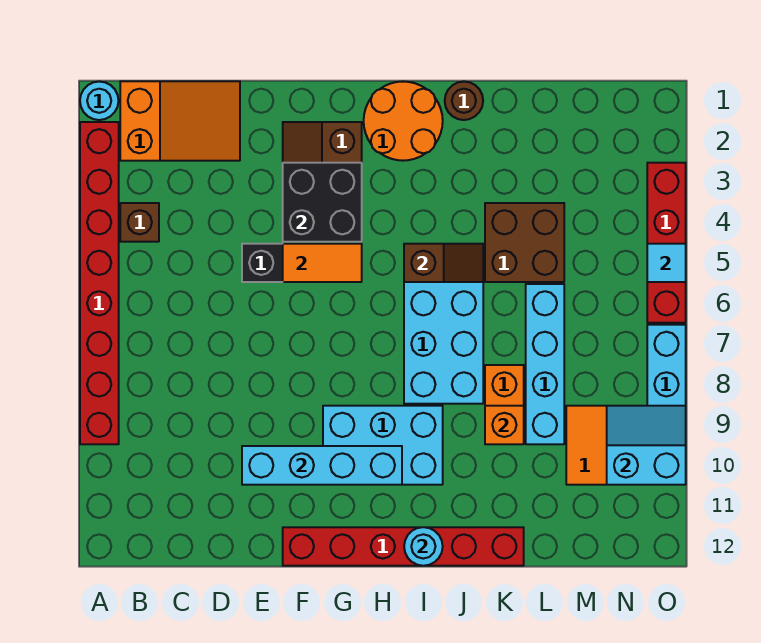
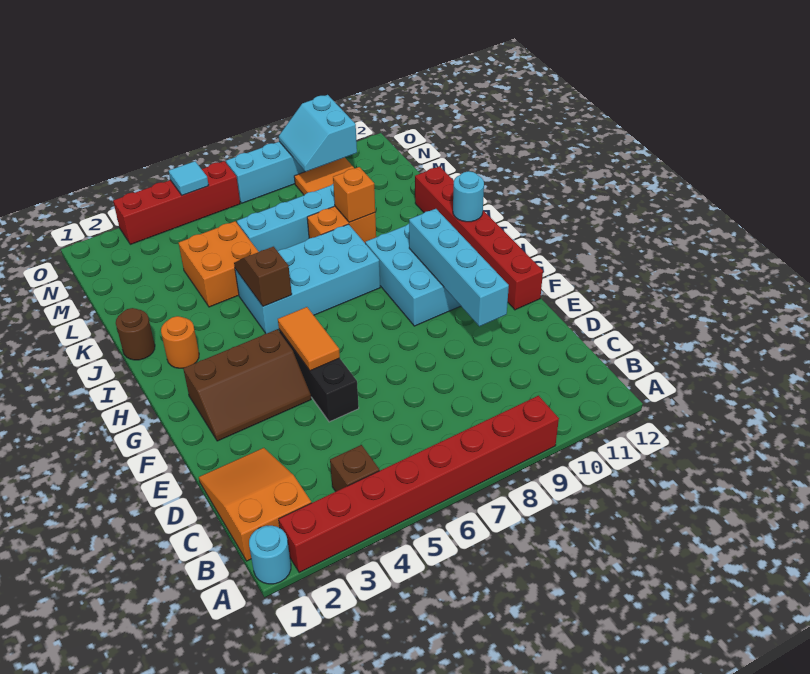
black 2x2 brick [283,163,362,242] -> none
orange 2x2 round brick [364,82,443,161] -> orange 1x1 round brick [161,316,199,368]
brown 2x2 brick [485,203,564,282] -> orange 2x2 brick [179,221,258,307]

